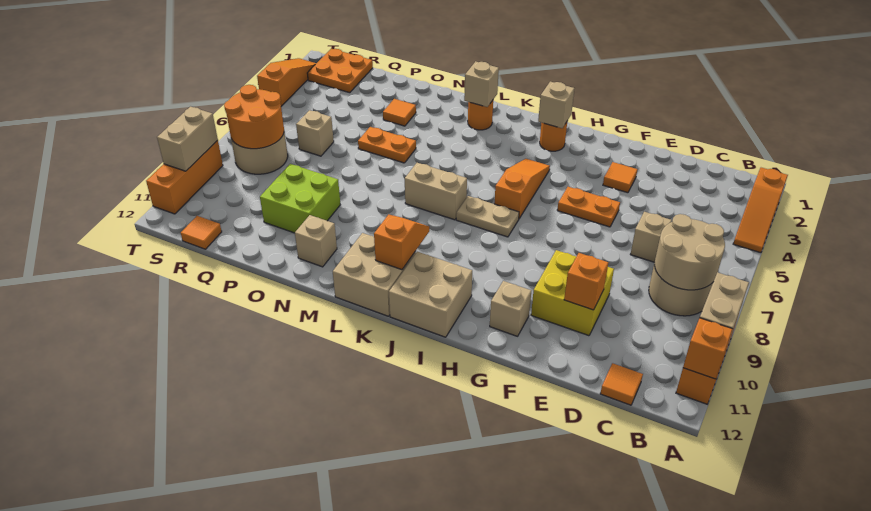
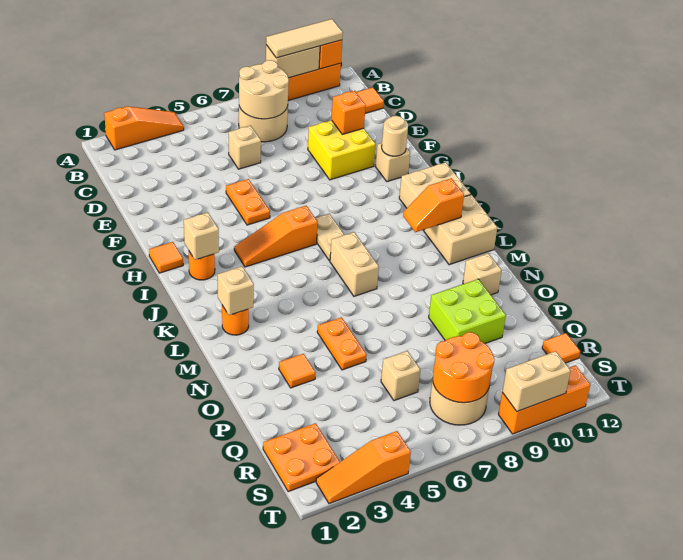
none -> tan 1x3 tile [266,19,343,58]
orange 1x1 tile [603,162,637,193] -> orange 1x1 tile moved to [149,242,183,273]
none -> tan 1x1 round brick [382,116,408,156]

